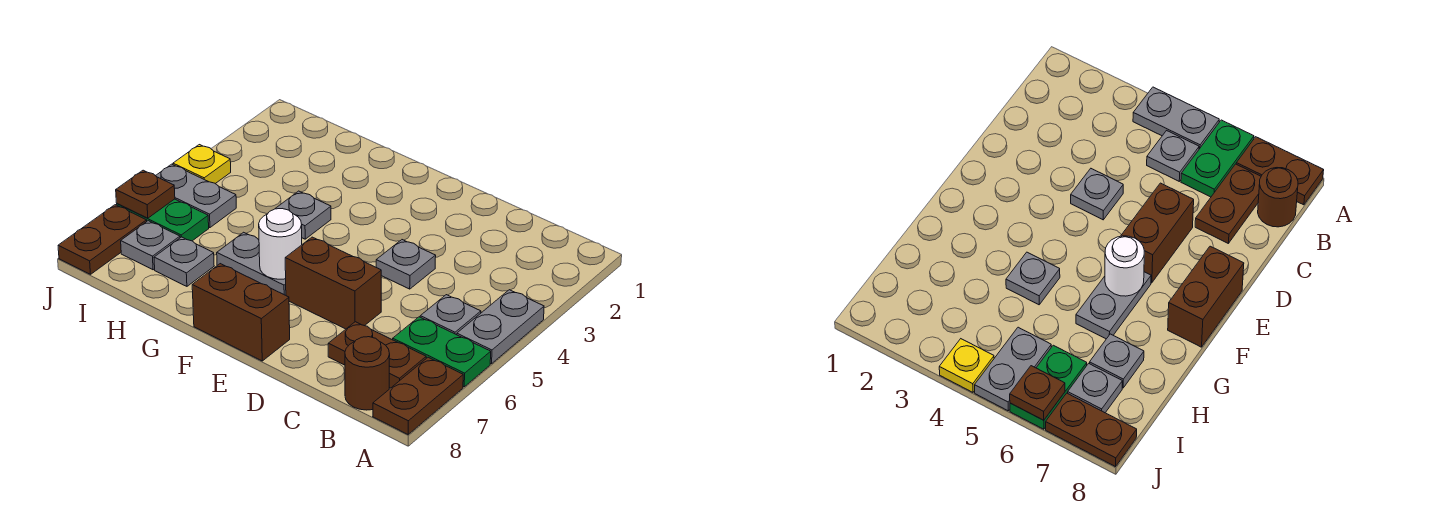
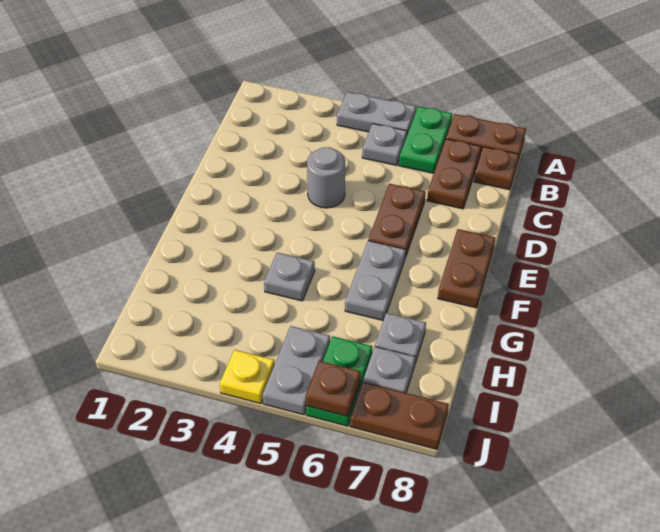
brown 1x1 round brick [345,337,390,410] -> brown 1x1 plate [474,147,519,190]
grey 1x1 plate [376,240,436,289] -> grey 1x1 round brick [307,147,345,208]
brown 1x2 brick [285,237,381,329] -> brown 1x2 plate [368,184,426,258]
brown 1x2 brick [192,264,290,361] -> brown 1x2 plate [438,229,495,308]
white 1x1 round brick [259,209,302,279] -> none

